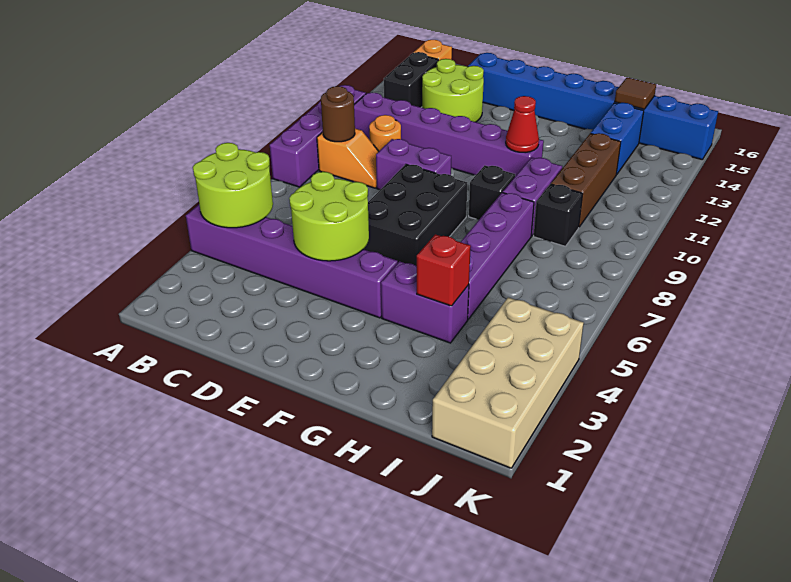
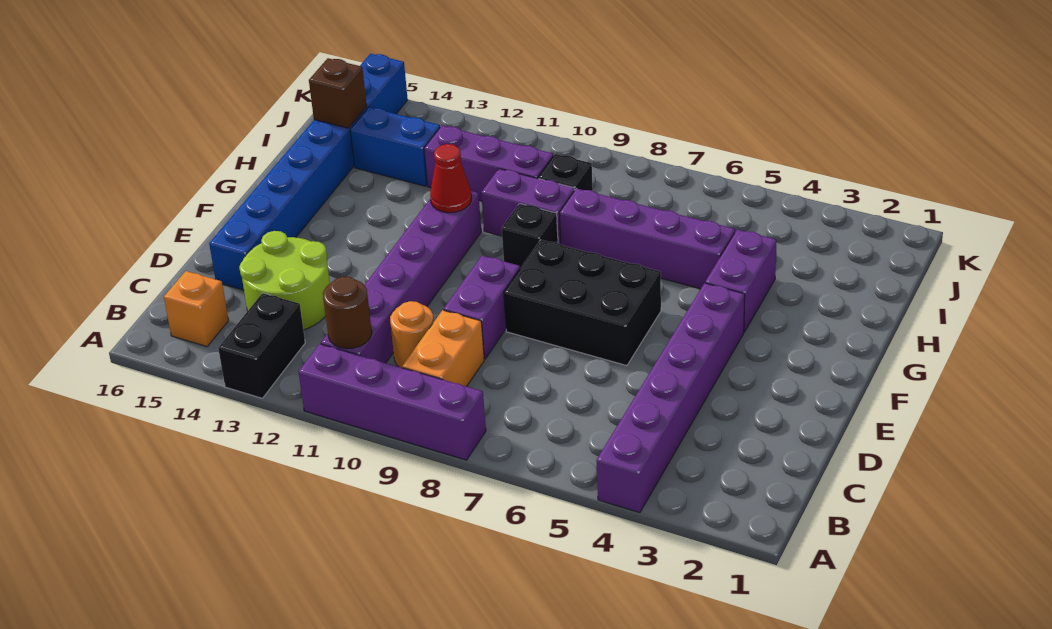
lime 2x2 round brick [193,143,273,228] -> none
orange 1x2 slope [317,129,379,188] -> orange 1x2 brick [402,310,484,387]
brown 1x1 round brick [321,86,355,142] -> brown 1x1 round brick moved to [323,277,372,349]
black 1x2 brick [383,52,438,107] -> black 1x2 brick turned to [218,293,305,398]
lime 2x2 round brick [289,172,369,261] -> none
red 1x1 brick [417,234,471,306] -> none
brown 1x3 brick [551,133,621,227] -> purple 1x3 brick [424,126,553,201]
brown 1x1 tile [615,77,656,109] -> brown 1x1 brick [309,58,367,128]
tan 2x4 brick [432,297,584,468] -> none

